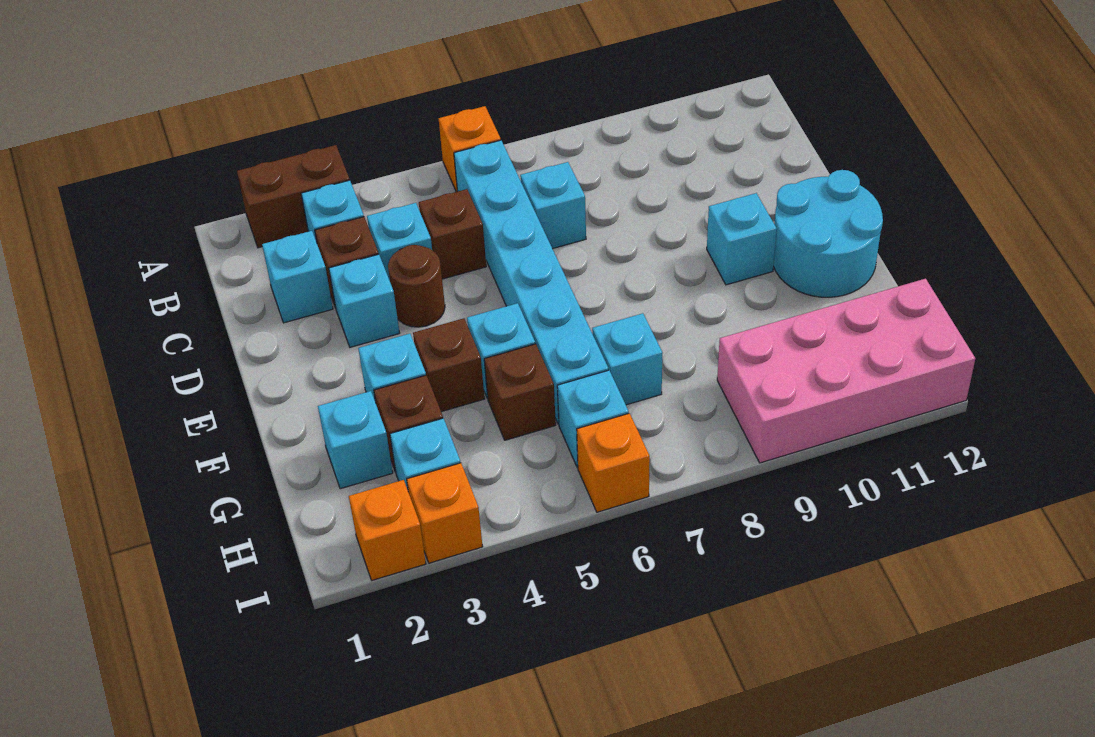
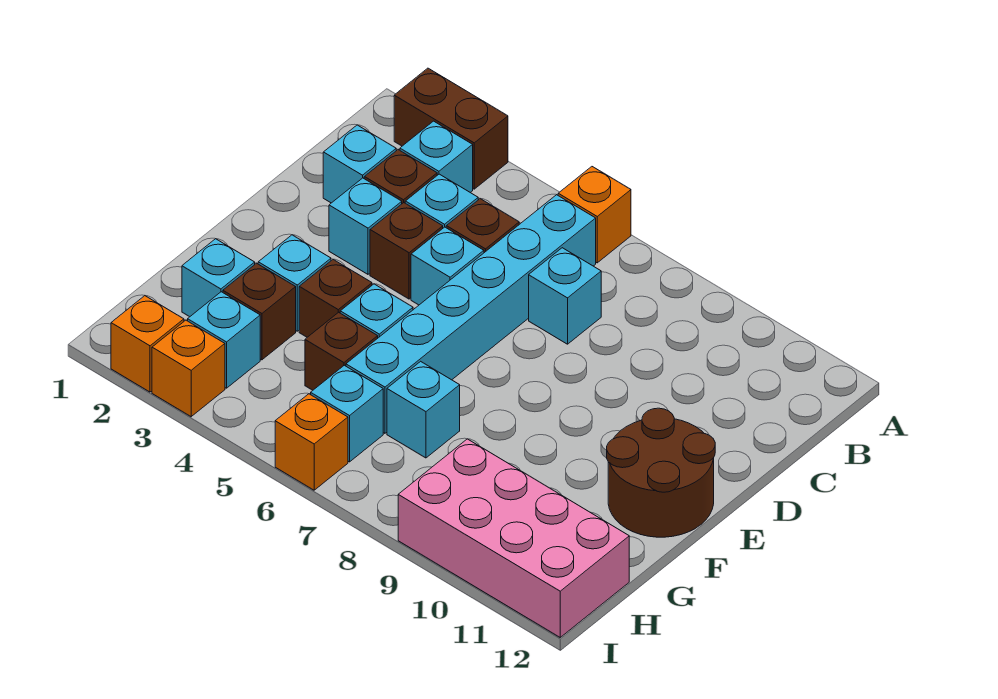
brown 1x1 round brick [388,245,445,327] -> brown 1x1 brick [370,203,443,299]
cyan 1x1 brick [707,193,777,285] -> cyan 1x1 brick moved to [411,227,484,305]
cyan 2x2 round brick [773,170,883,297] -> brown 2x2 round brick [607,408,715,537]

